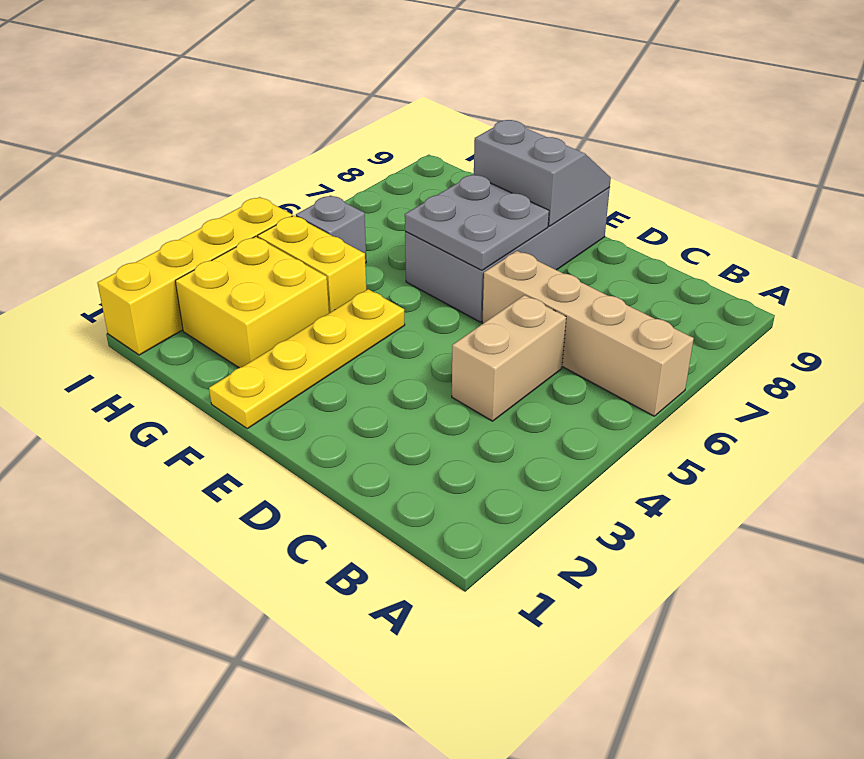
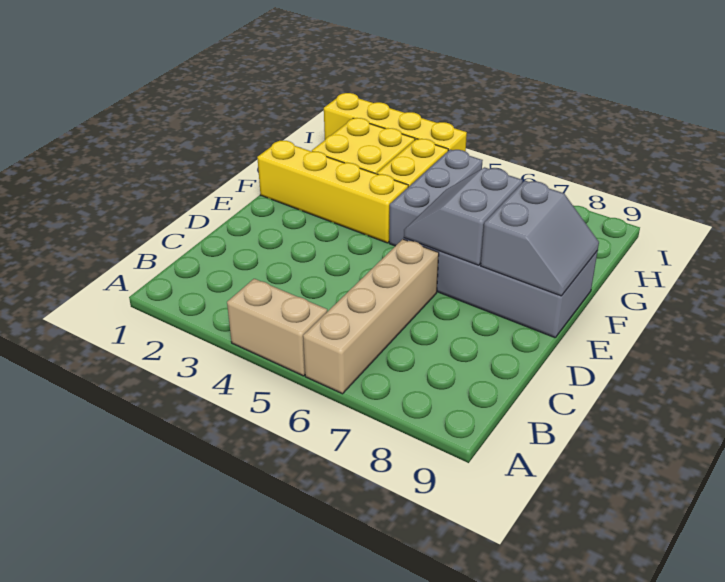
tan 1x2 brick [452,295,566,421] -> tan 1x2 brick moved to [227,279,327,376]
grey 2x2 plate [405,175,549,270] -> grey 2x2 slope [404,167,523,265]
yellow 1x4 plate [209,289,405,429] -> yellow 1x4 brick [257,141,408,243]
grey 1x1 brick [296,195,366,263] -> grey 1x3 brick [389,150,483,246]

